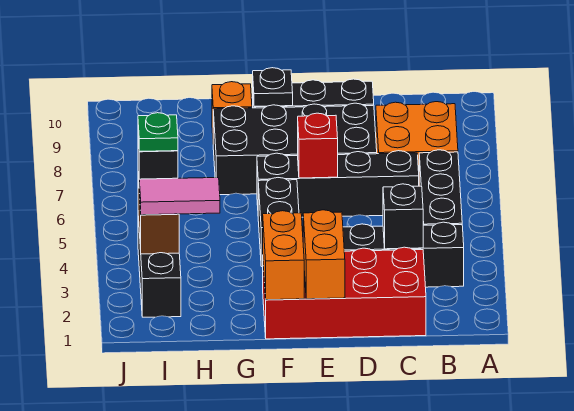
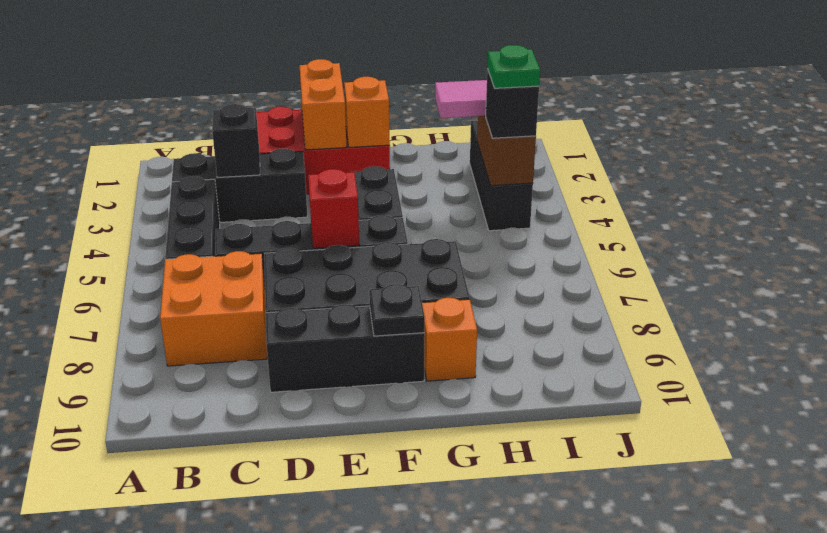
orange 1x2 brick [263,211,304,300] -> orange 1x1 brick [344,77,390,147]

